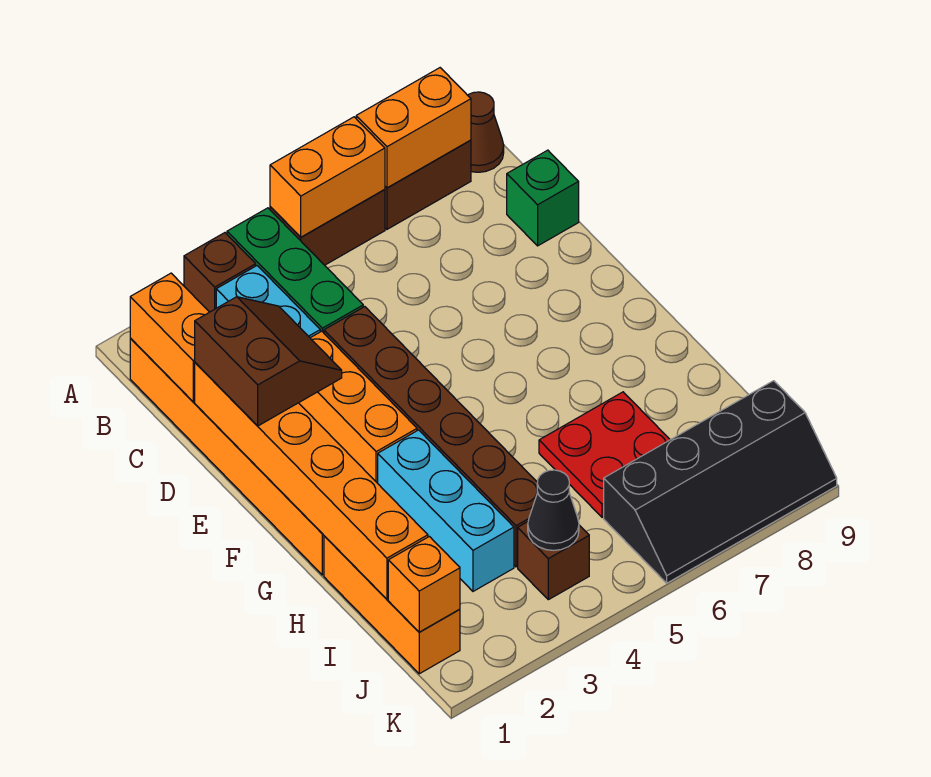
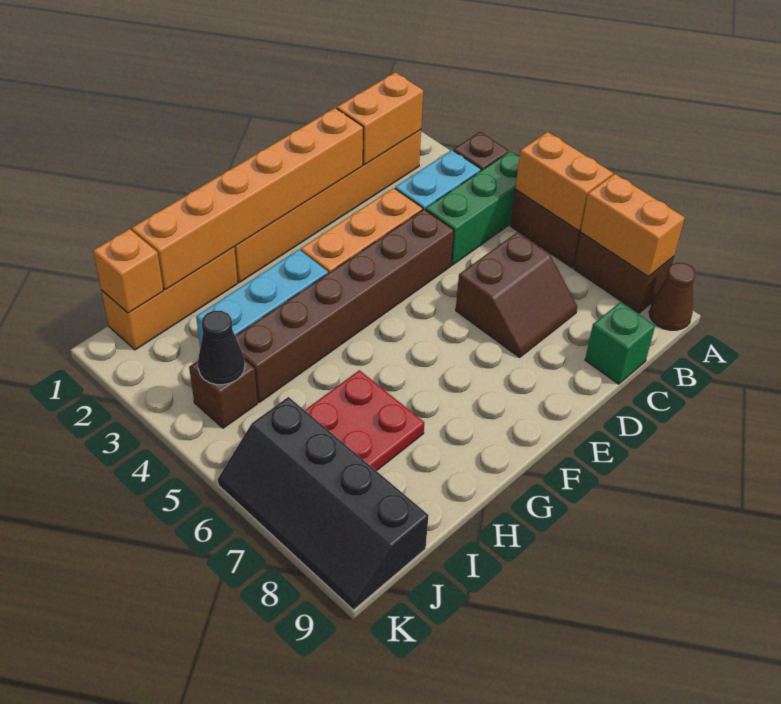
brown 2x2 slope [195,297,342,426] -> brown 2x2 slope moved to [456,232,577,357]

